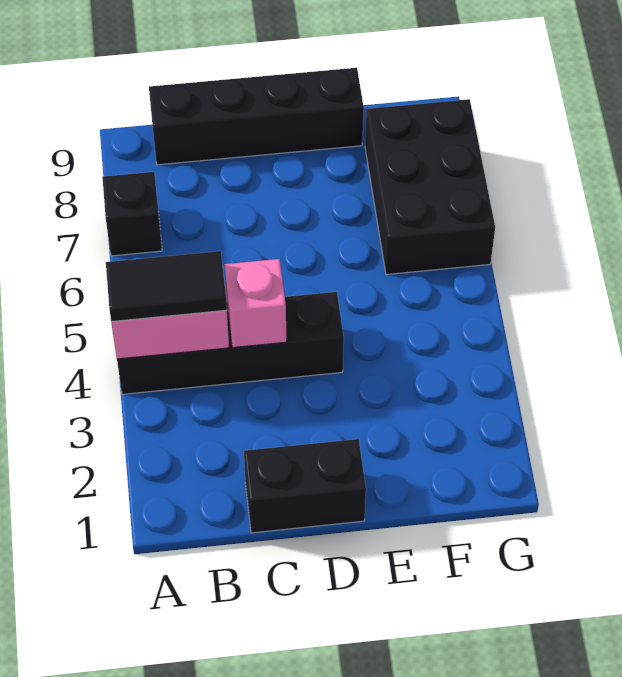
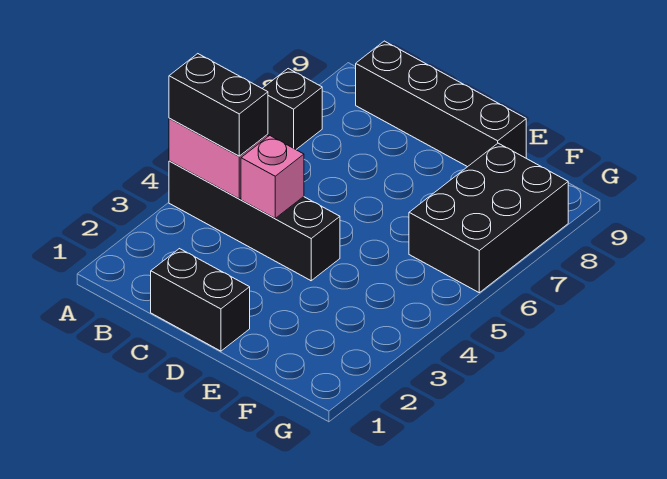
black 1x2 tile [106,251,227,322] -> black 1x2 brick [169,54,268,156]

